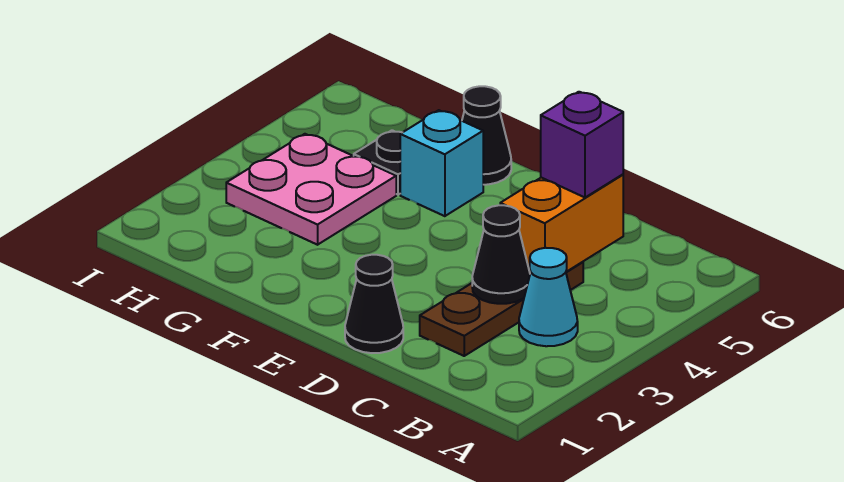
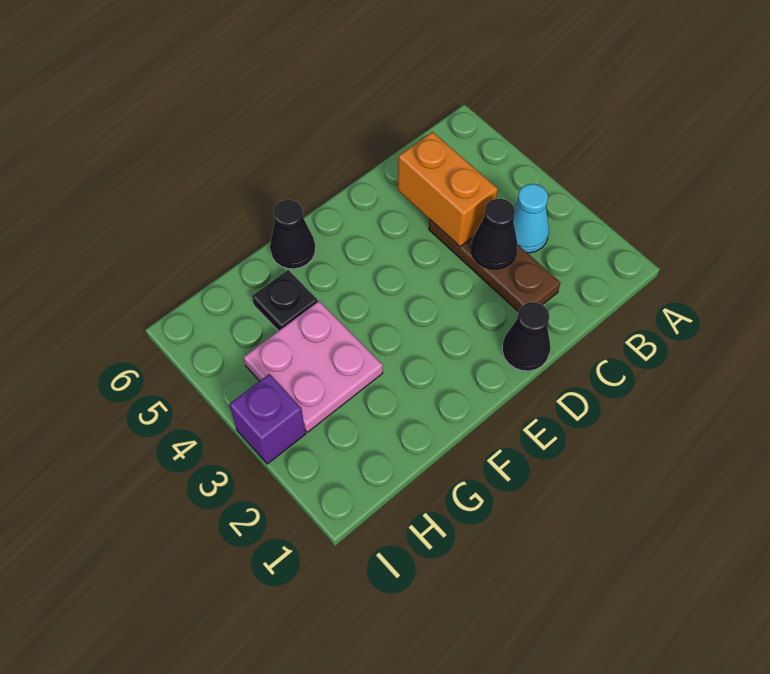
purple 1x1 brick [541,92,623,197] -> purple 1x1 brick moved to [229,374,305,464]
cyan 1x1 brick [400,110,483,216] -> none

